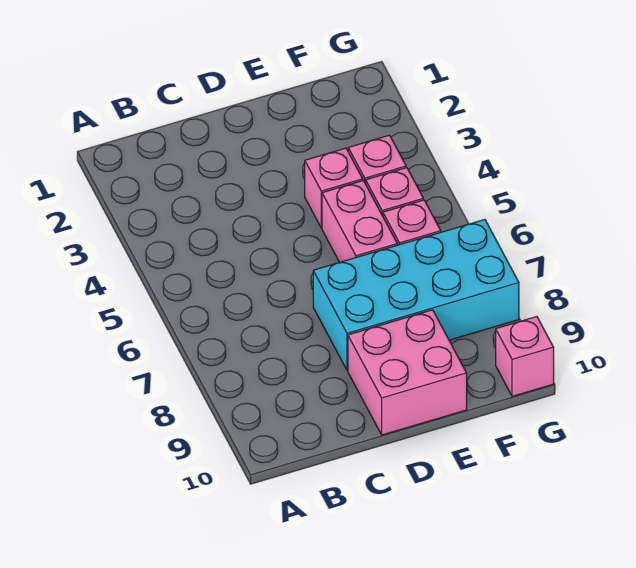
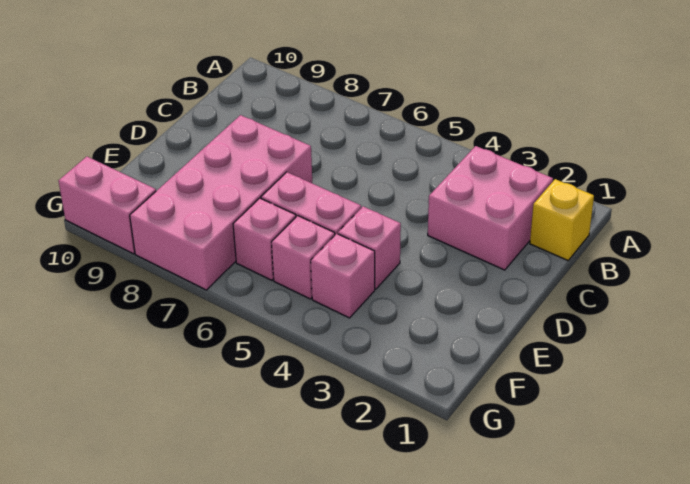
none -> yellow 1x1 brick [530,179,594,260]
cyan 2x4 brick [313,220,519,370] -> pink 2x4 brick [130,115,312,290]
pink 2x2 brick [348,310,467,435] -> pink 2x2 brick moved to [428,146,553,270]
pink 1x1 brick [496,317,554,396] -> pink 1x2 brick [59,157,156,254]

